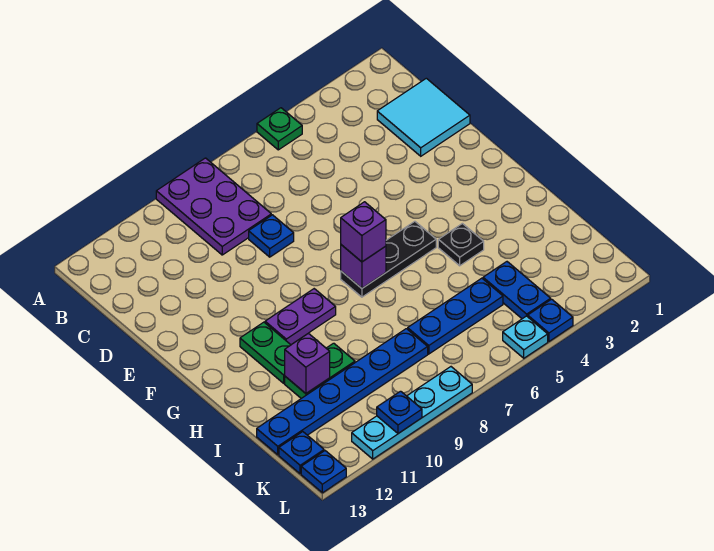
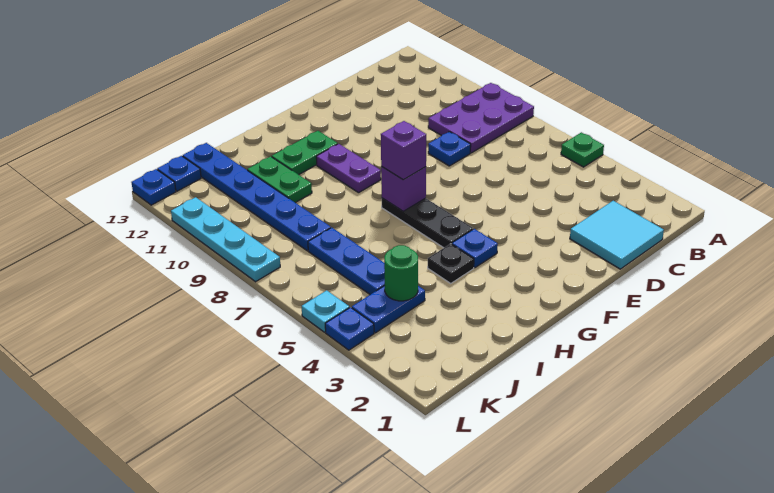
purple 1x1 brick [285,333,330,393] -> none
none -> green 1x1 round brick [384,245,418,301]
blue 1x1 plate [377,391,422,433] -> blue 1x1 plate moved to [452,229,498,268]

